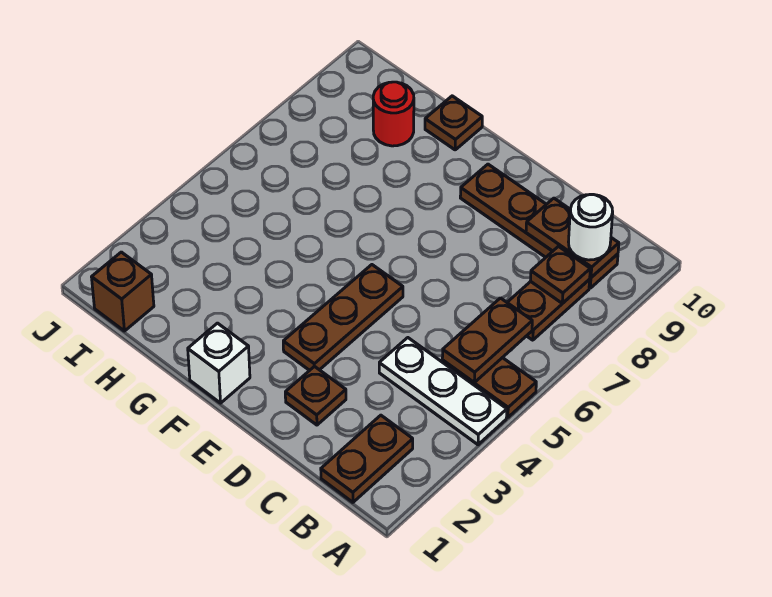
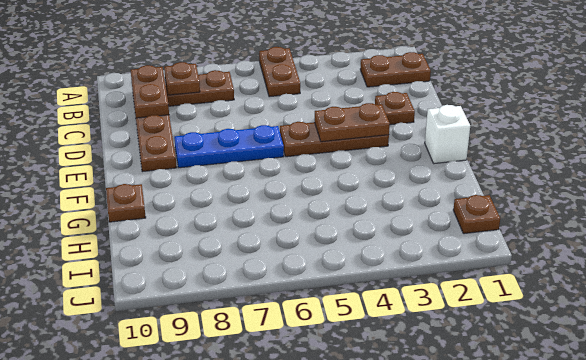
white 1x3 plate [379,338,507,445] -> none
brown 1x2 plate [442,298,532,382] -> brown 1x2 plate moved to [315,103,390,142]
white 1x1 round brick [569,194,613,260] -> none
none -> blue 1x3 plate [174,125,284,168]
red 1x1 round brick [373,82,414,146] -> none
brown 1x1 brick [92,252,154,331] -> brown 1x1 plate [453,195,500,234]

